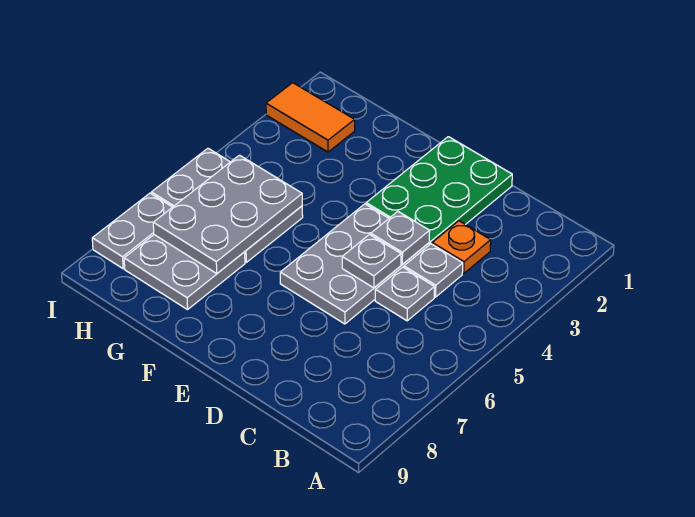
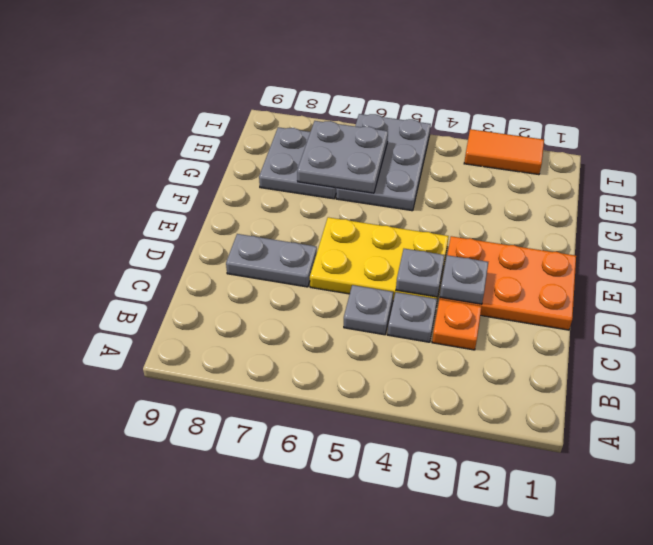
green 2x3 plate [366,137,512,245] -> orange 2x3 plate [440,236,576,330]
grey 2x3 plate [280,204,429,324] -> yellow 2x3 plate [310,217,449,301]
grey 1x1 plate [342,235,401,288] -> grey 1x1 plate moved to [440,255,488,304]
grey 2x3 plate [153,155,302,273] -> grey 2x2 plate [297,121,388,193]
orange 1x2 tile [266,83,355,152] -> orange 1x2 tile turned to [464,129,544,175]
grey 1x2 plate [92,193,172,269] -> grey 1x2 plate moved to [226,234,317,287]

